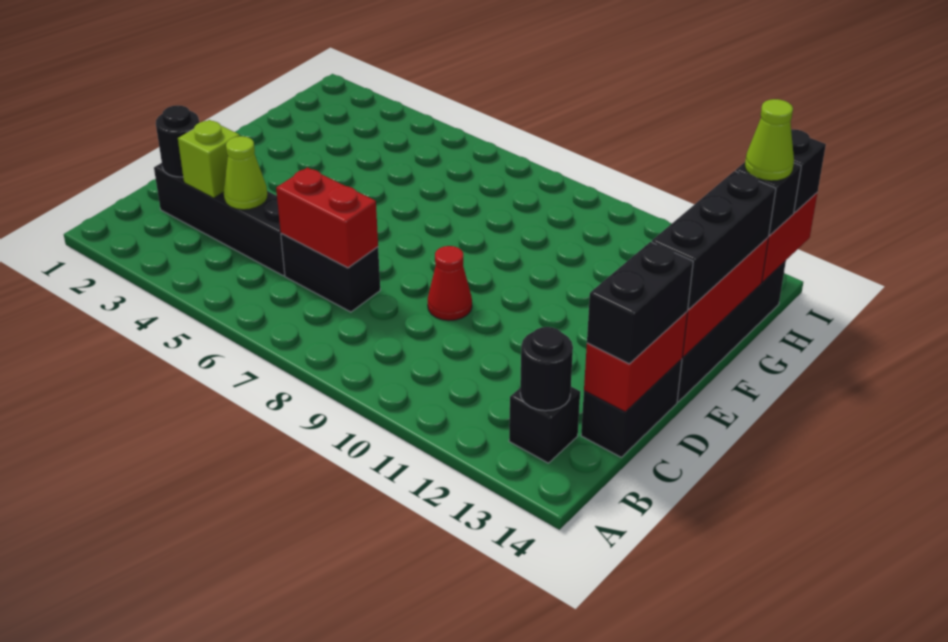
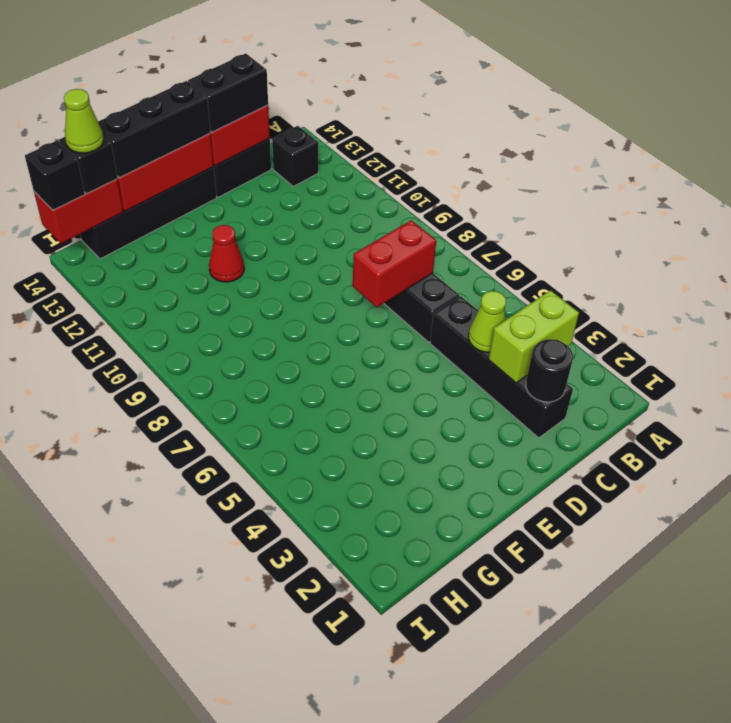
black 1x1 round brick [520,327,573,411] -> none
lime 1x1 brick [178,120,240,198] -> lime 1x2 brick [489,290,579,383]
red 1x2 brick [276,168,378,268] -> red 1x2 brick turned to [353,220,436,307]
red 1x1 cone [428,246,472,321] -> red 1x1 cone moved to [209,225,244,282]

